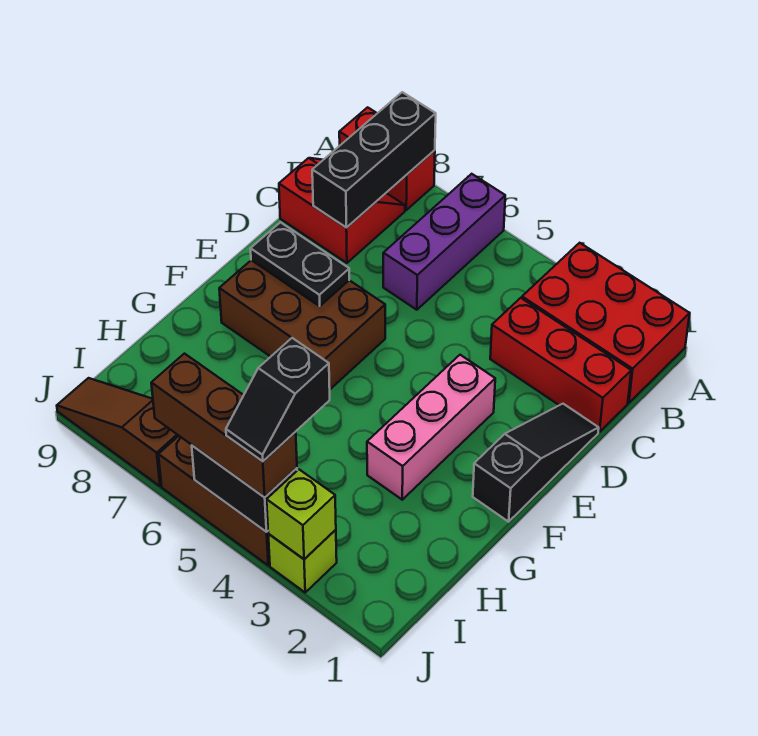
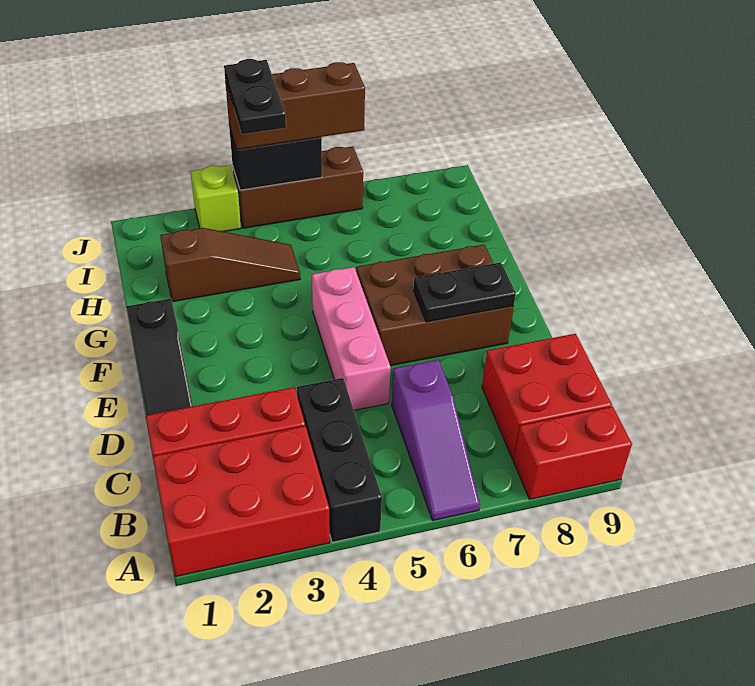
purple 1x3 brick [383,174,505,310] -> purple 1x3 slope [392,360,480,520]
black 1x3 brick [312,92,436,228] -> black 1x3 brick moved to [297,378,382,542]
red 2x2 slope [279,158,405,263] -> red 2x2 brick [482,334,612,459]
pink 1x3 brick [367,355,495,500] -> pink 1x3 brick moved to [312,267,391,410]
black 1x2 slope [226,338,330,461] -> black 1x2 plate [224,59,286,134]
lime 1x1 brick [267,470,336,559] -> none
brown 1x3 slope [57,378,179,486] -> brown 1x3 slope moved to [160,228,300,302]

